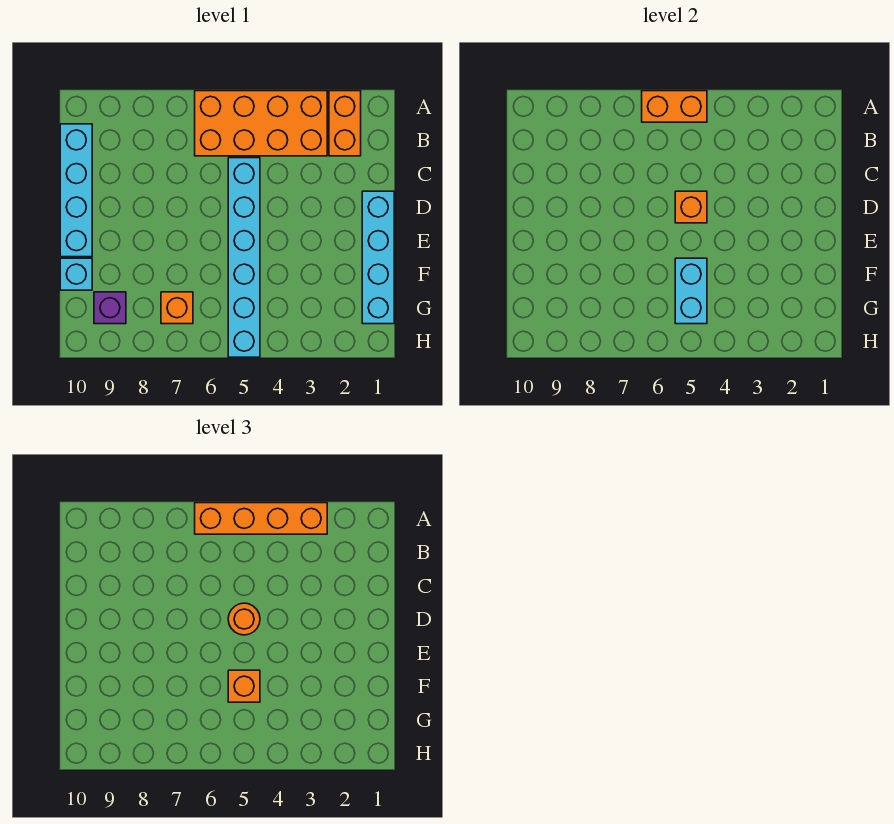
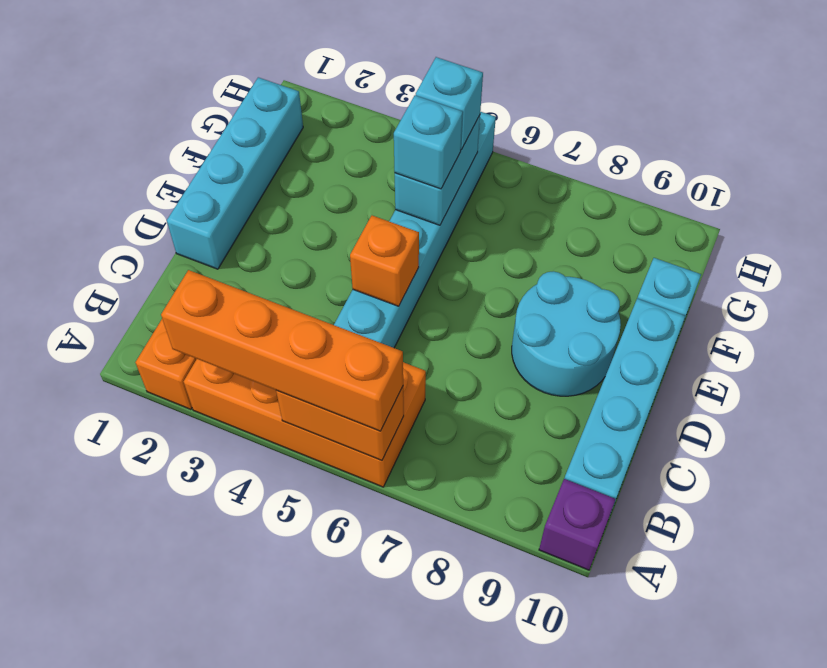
orange 1x1 round brick [228,603,260,635] -> none
none -> cyan 2x2 round brick [512,271,621,396]
orange 1x1 brick [228,670,260,702] -> cyan 1x1 brick [394,95,463,189]
none -> cyan 1x1 brick [416,57,483,150]
orange 1x1 brick [161,292,193,324] -> none
purple 1x1 brick [94,292,126,324] -> purple 1x1 brick moved to [539,479,616,570]

